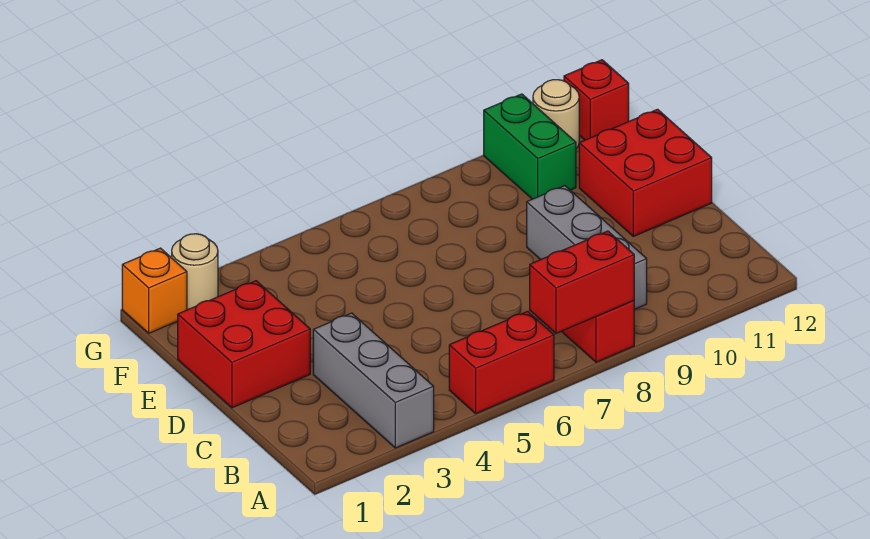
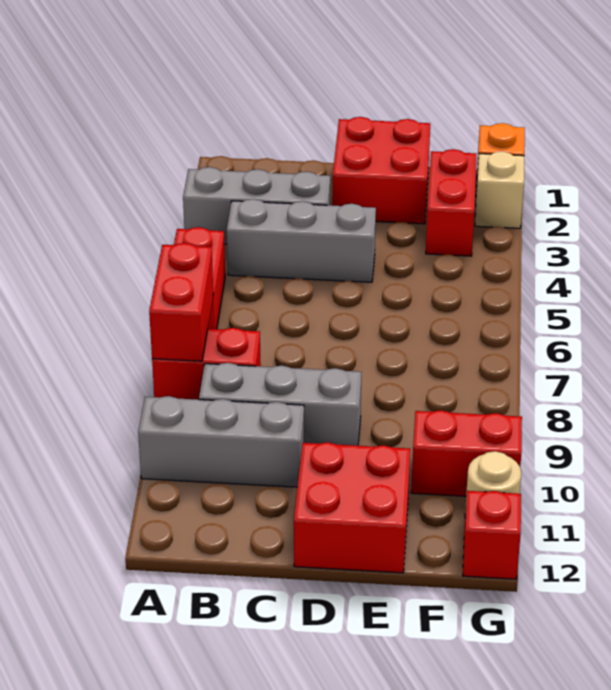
none -> grey 1x3 brick [138,396,304,487]
none -> grey 1x3 brick [227,199,376,282]
none -> red 1x2 brick [426,149,476,256]
green 1x2 brick [484,94,576,199] -> red 1x2 brick [411,410,522,496]
tan 1x1 round brick [172,234,218,310] -> tan 1x1 brick [475,152,524,228]

